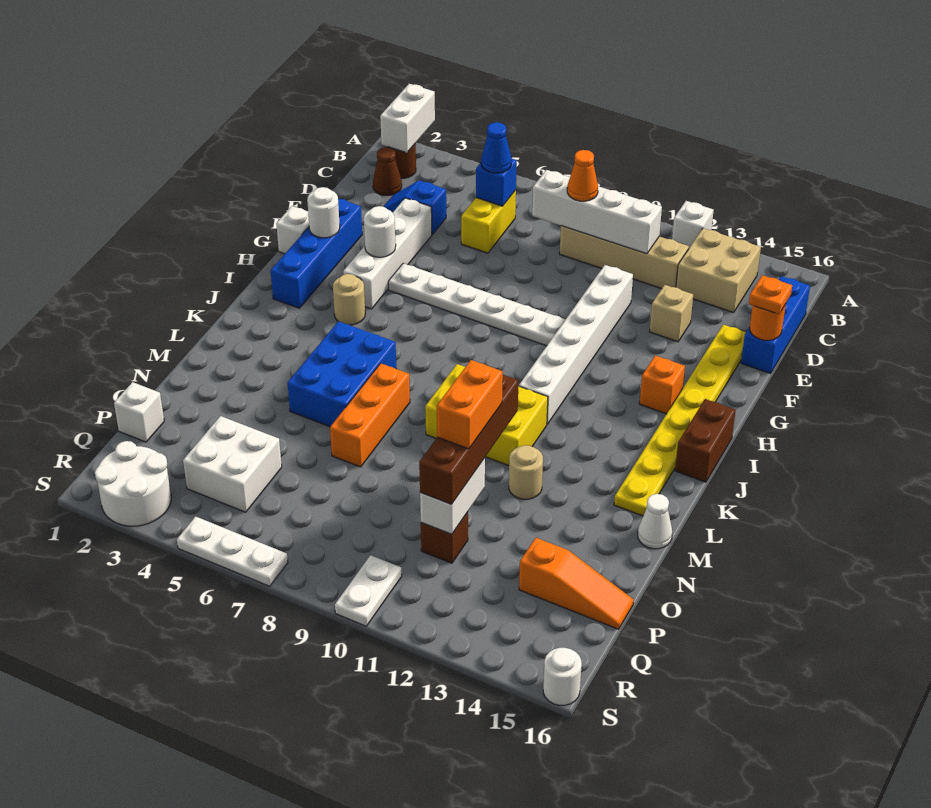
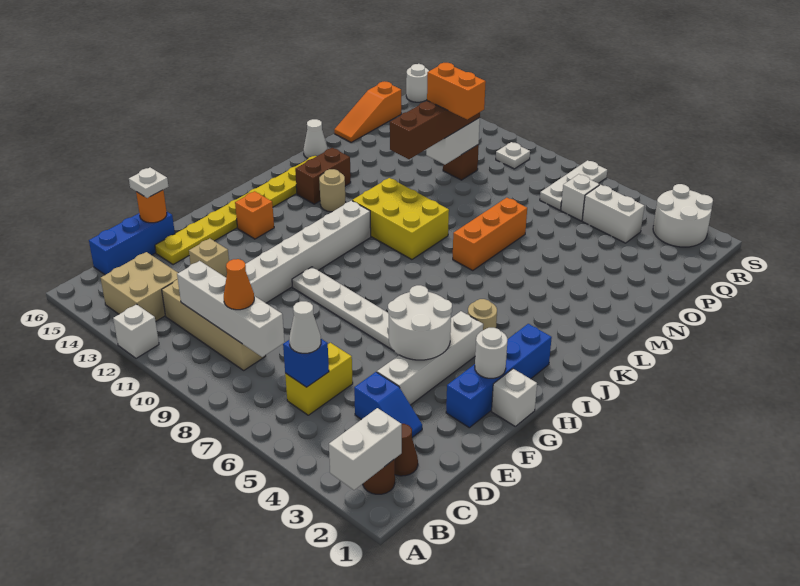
blue 1x1 cone [481,122,511,173] -> white 1x1 cone [289,301,321,353]
orange 1x1 plate [749,275,792,314] -> white 1x1 plate [129,168,169,198]
white 1x1 round brick [364,206,396,257] -> white 2x2 round brick [388,285,452,360]
brown 1x2 brick [675,399,736,482] -> brown 1x2 brick moved to [295,148,351,204]
blue 2x3 brick [288,321,396,426] -> none
tan 1x1 round brick [509,445,543,499] -> tan 1x1 round brick moved to [319,169,346,212]
orange 1x2 brick [437,360,503,449] -> orange 1x2 brick turned to [427,63,486,119]
white 1x1 brick [114,382,164,442] -> white 1x1 brick moved to [561,174,600,221]
white 2x2 brick [183,416,282,512] -> white 1x2 brick [582,185,644,243]
orange 1x3 slope [519,538,634,629] -> orange 1x3 slope turned to [334,82,401,142]
white 1x2 plate [335,555,402,626] -> white 1x1 plate [496,142,530,169]
white 1x3 plate [177,516,288,586] -> white 1x3 plate turned to [540,160,607,210]

